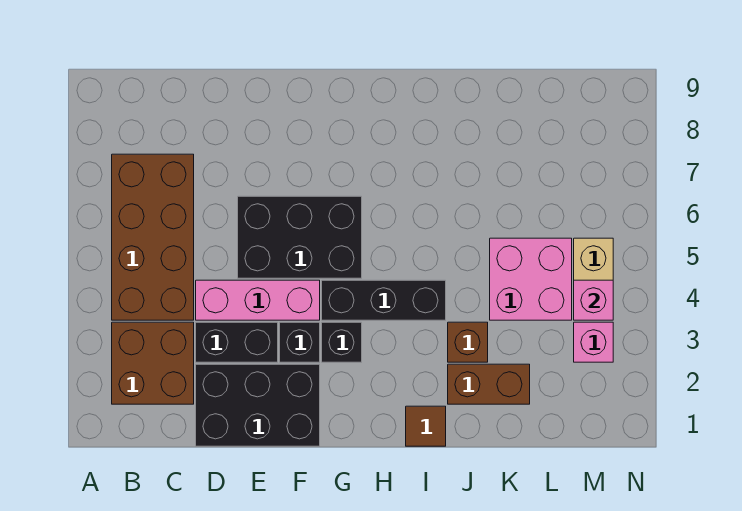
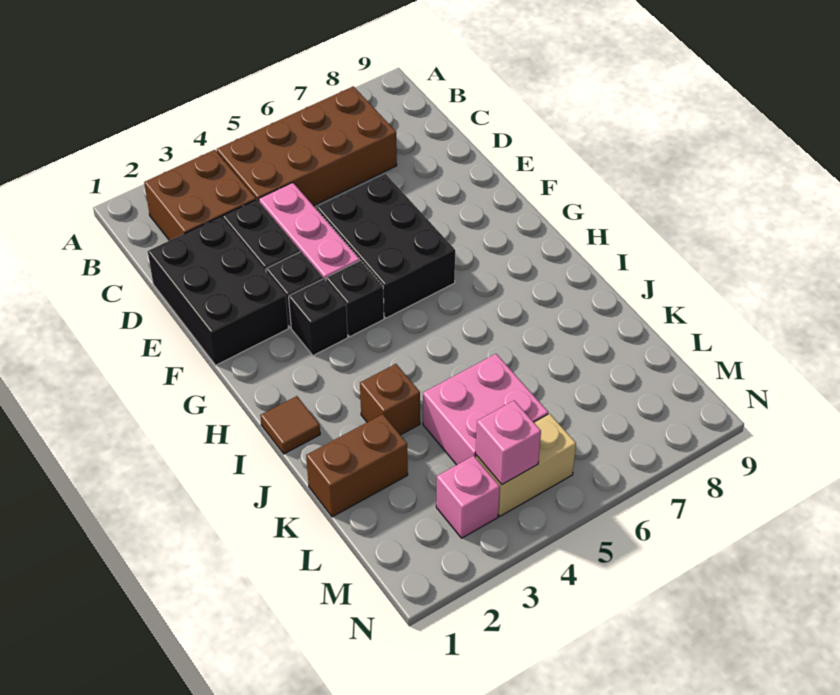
black 1x3 brick [322,280,446,320] -> black 1x1 brick [326,260,384,337]
brown 1x2 brick [448,364,530,404] -> brown 1x2 brick turned to [306,414,408,517]

